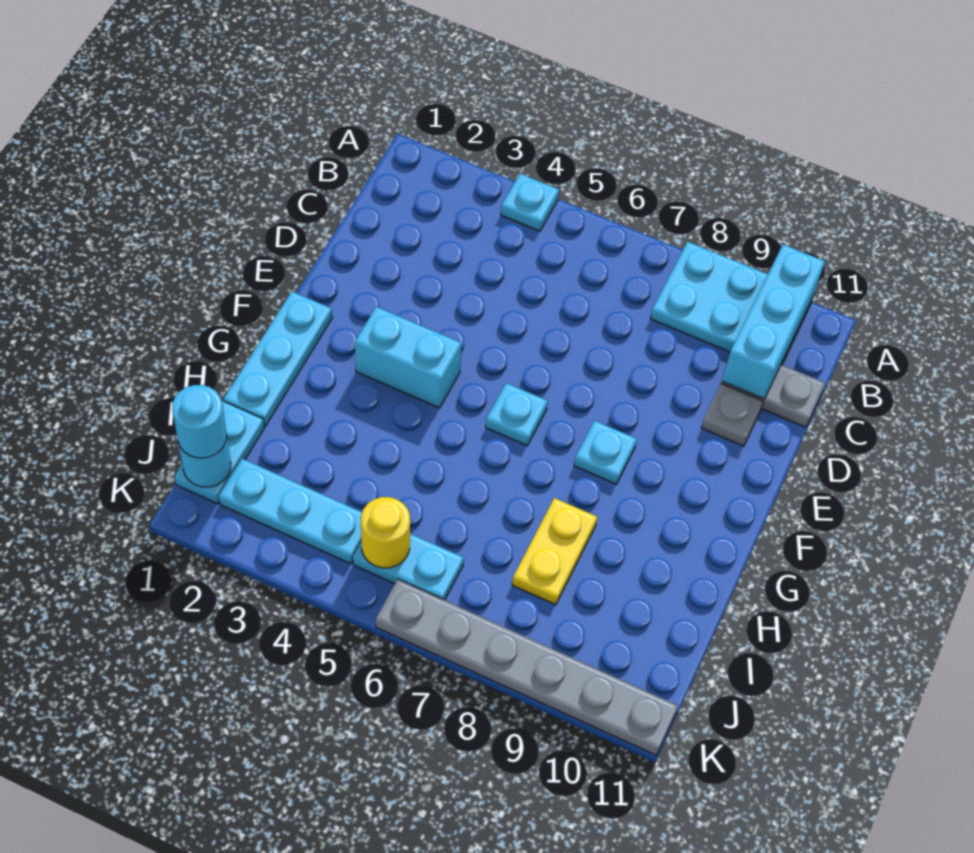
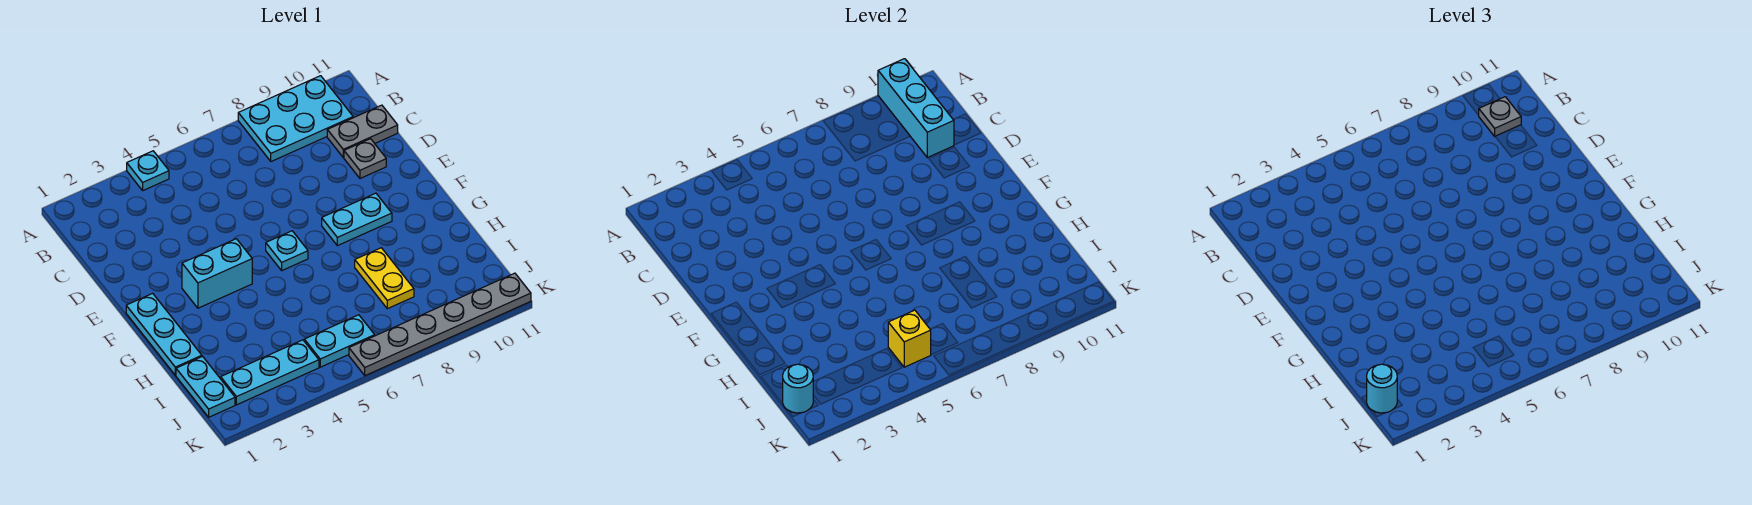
none -> grey 1x1 plate [1478,97,1521,136]
cyan 1x1 plate [574,421,637,484] -> cyan 1x2 plate [322,193,392,246]
yellow 1x1 round brick [361,497,410,568] -> yellow 1x1 brick [888,310,931,367]

